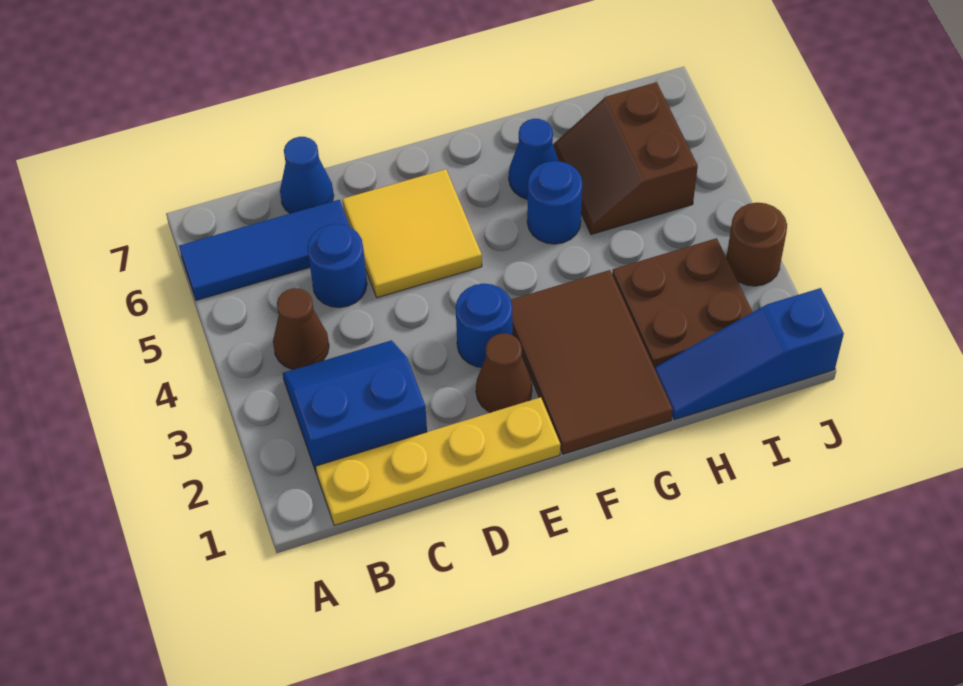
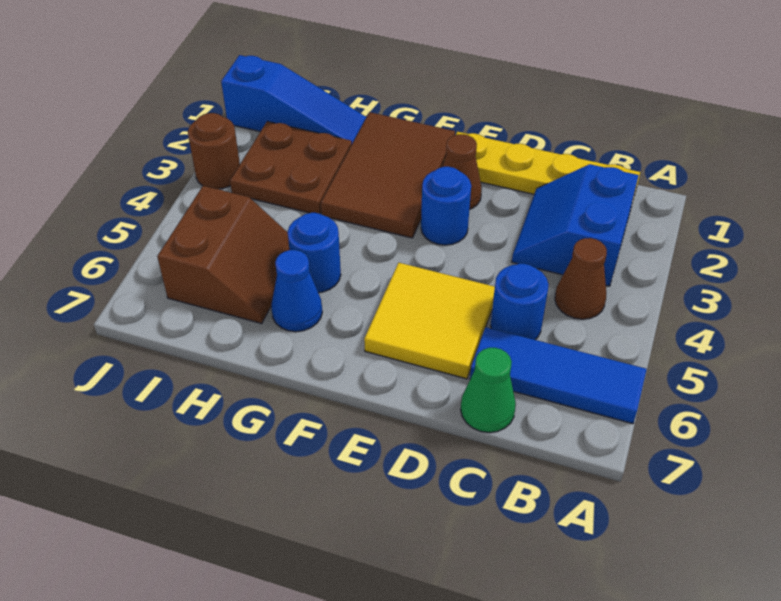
blue 2x2 slope [283,340,427,474] -> blue 2x2 slope turned to [512,164,639,286]
blue 1x1 cone [280,137,334,214] -> green 1x1 cone [461,348,516,433]

